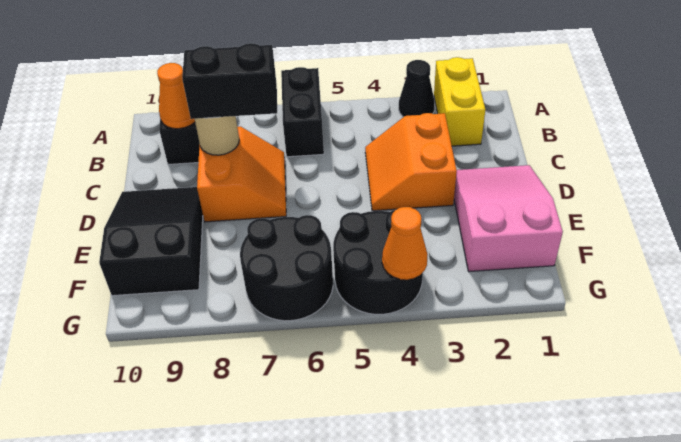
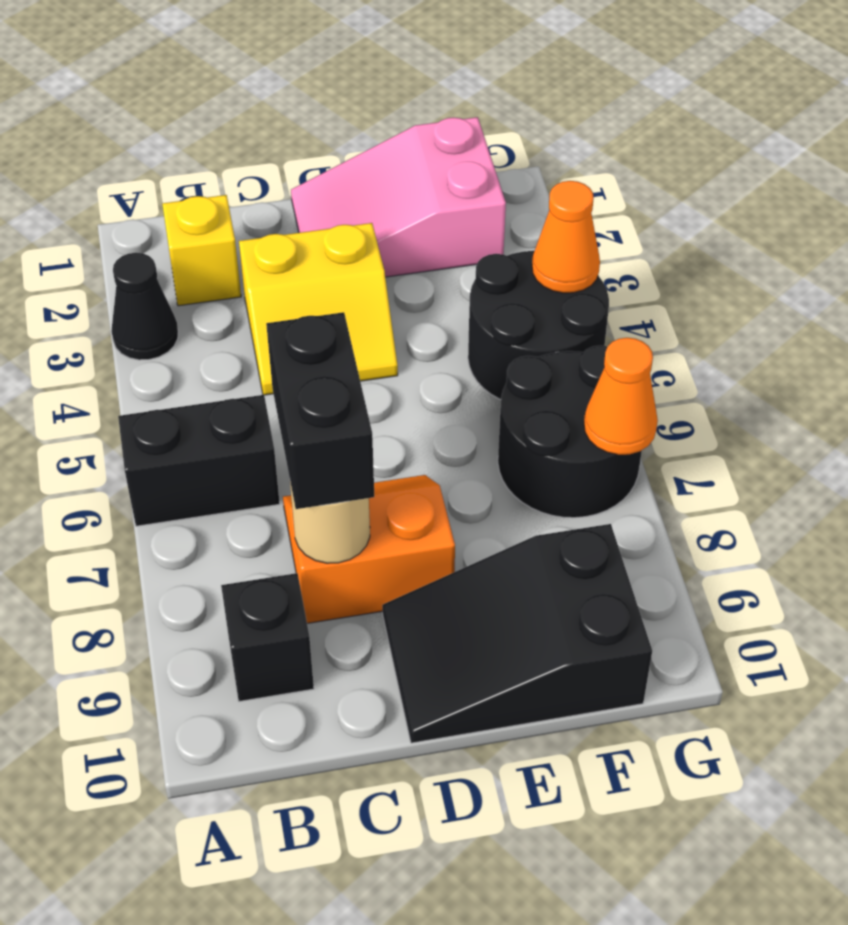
yellow 1x2 brick [434,57,485,146] -> yellow 1x1 brick [162,195,241,306]
orange 1x1 cone [157,63,195,129] -> orange 1x1 cone moved to [584,338,658,455]
orange 2x2 slope [365,113,457,211] -> yellow 2x2 slope [239,223,398,395]

